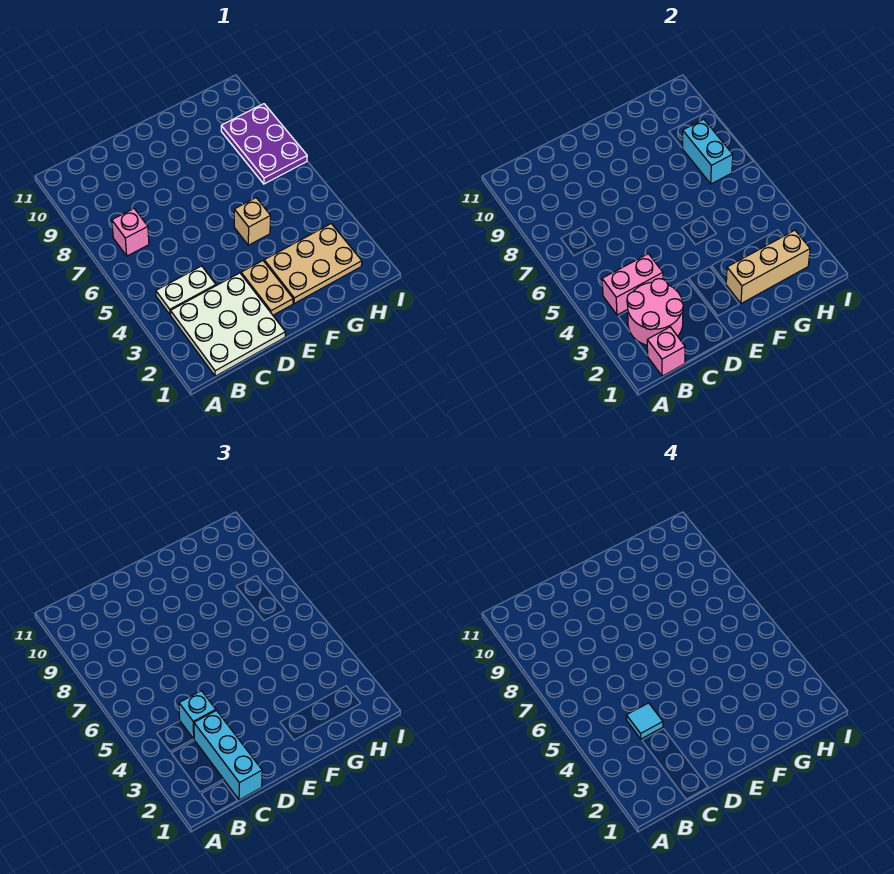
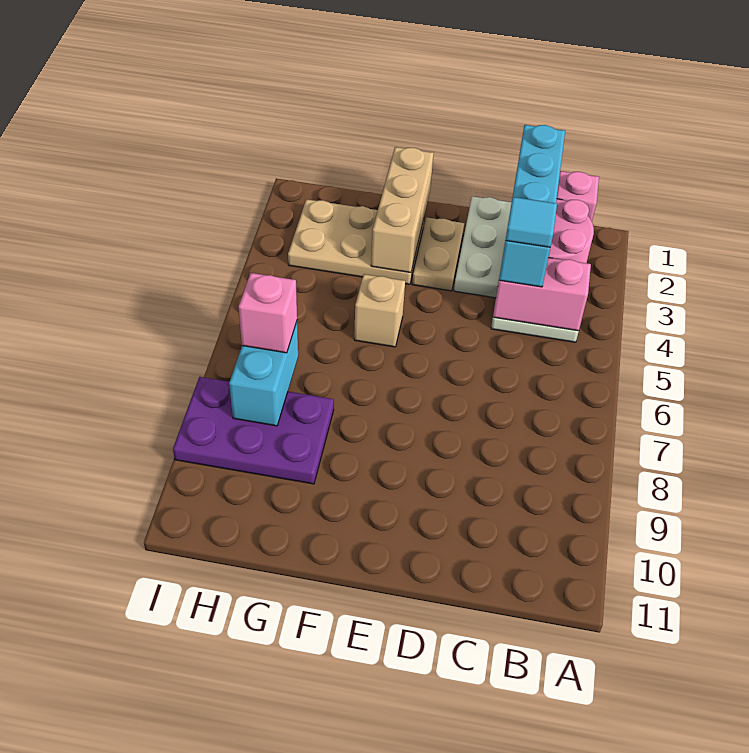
pink 1x1 brick [112,209,149,256] -> pink 1x1 brick moved to [238,273,297,353]
tan 1x3 brick [726,230,810,304] -> tan 1x3 brick turned to [371,147,434,272]
purple 2x3 plate [221,104,307,184] -> purple 2x3 plate turned to [173,377,334,484]

